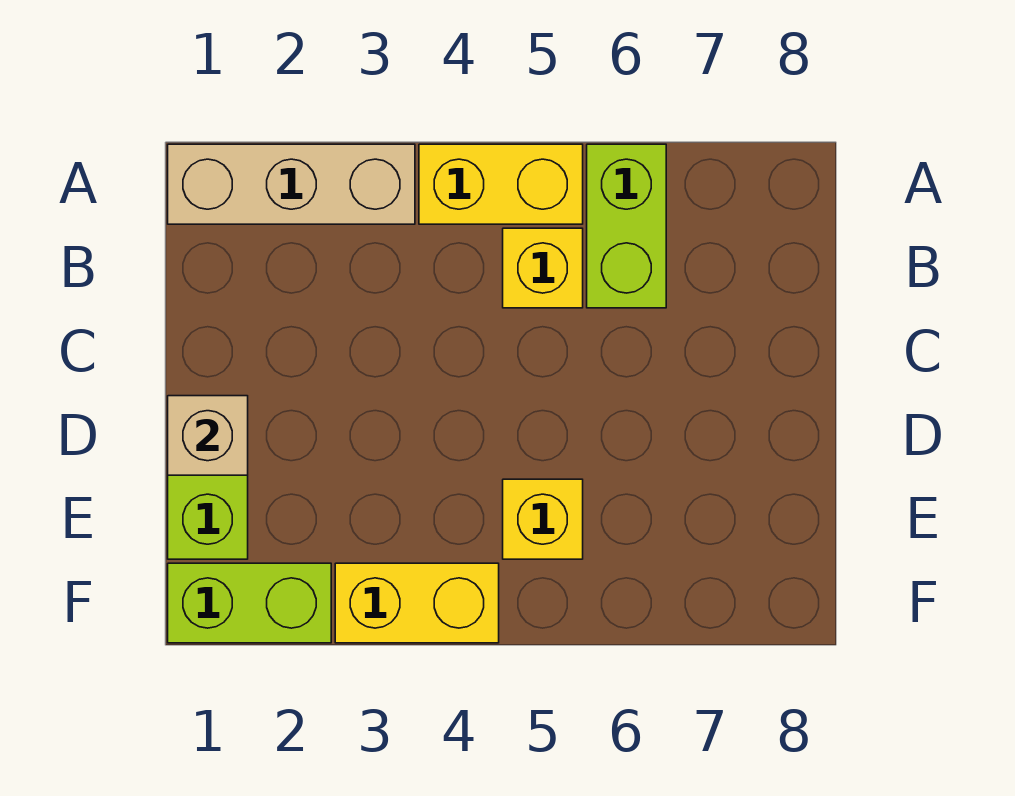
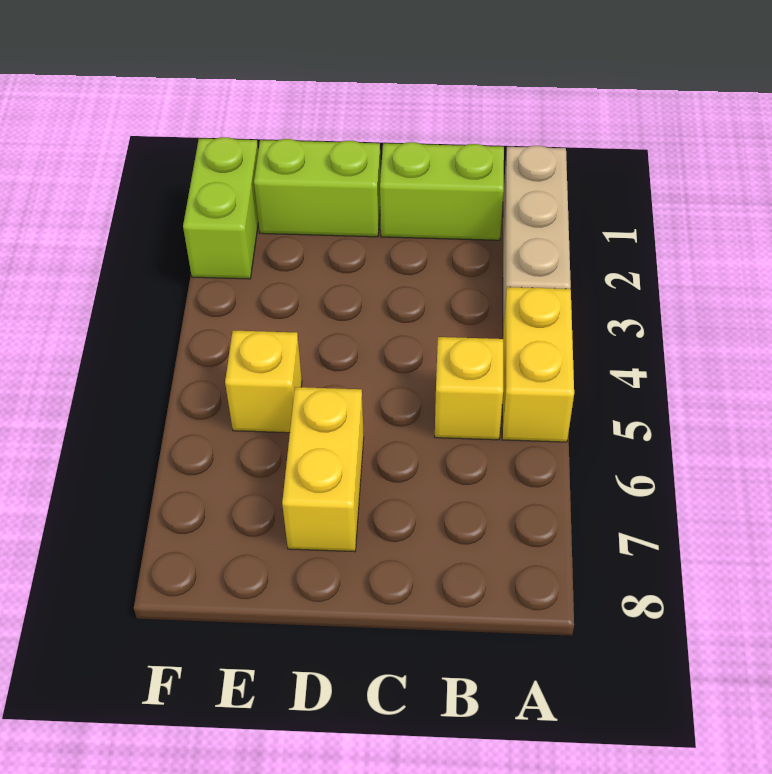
lime 1x2 brick [587,144,666,308] -> lime 1x2 brick moved to [380,142,504,240]
tan 1x1 brick [168,396,248,475] -> none
yellow 1x2 brick [335,563,499,643] -> yellow 1x2 brick moved to [282,387,364,552]

